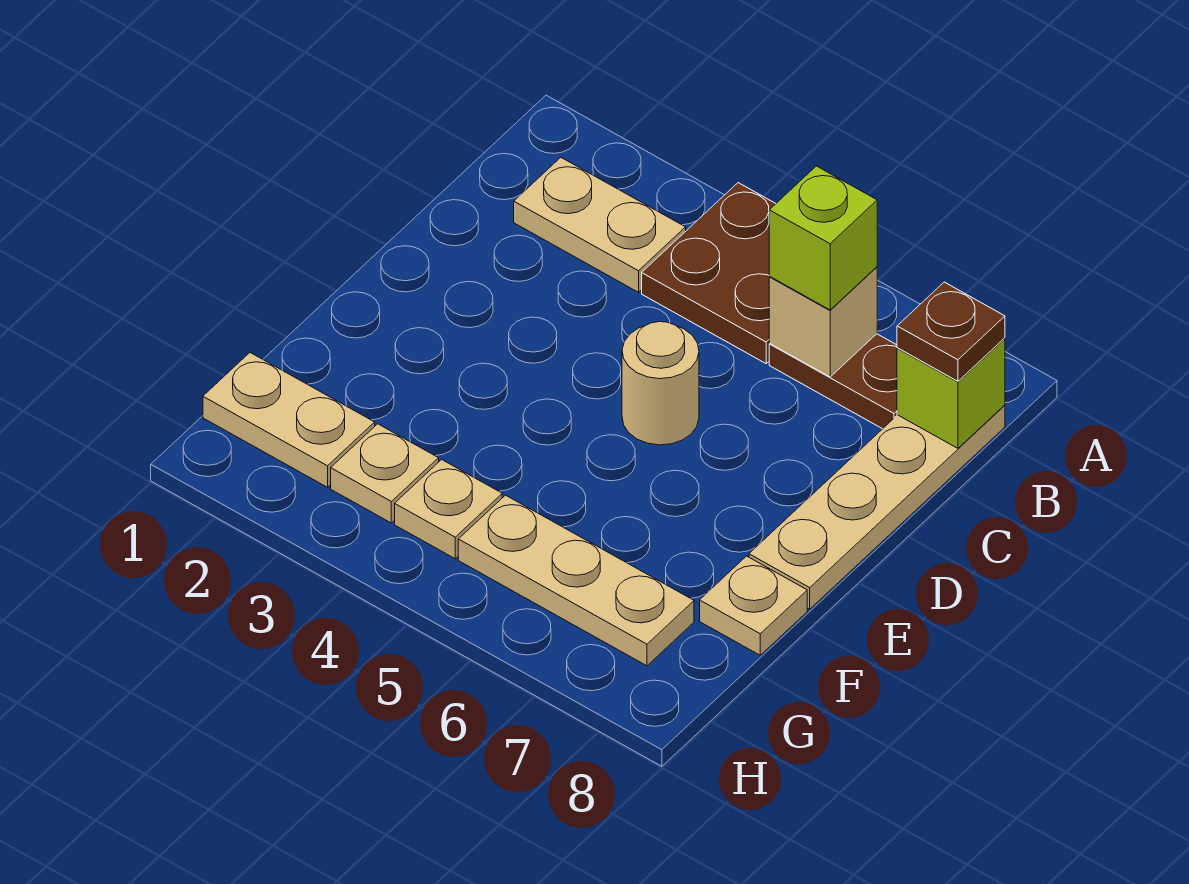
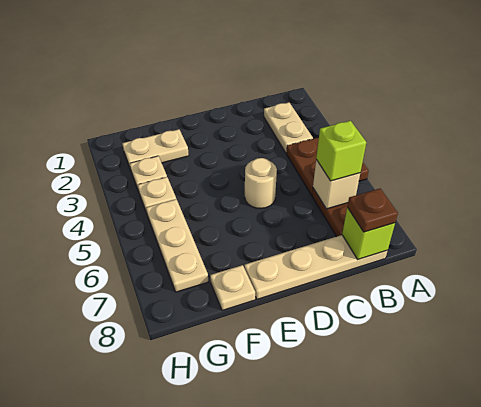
tan 1x2 plate [203,353,375,487] -> tan 1x2 plate turned to [122,129,189,170]

